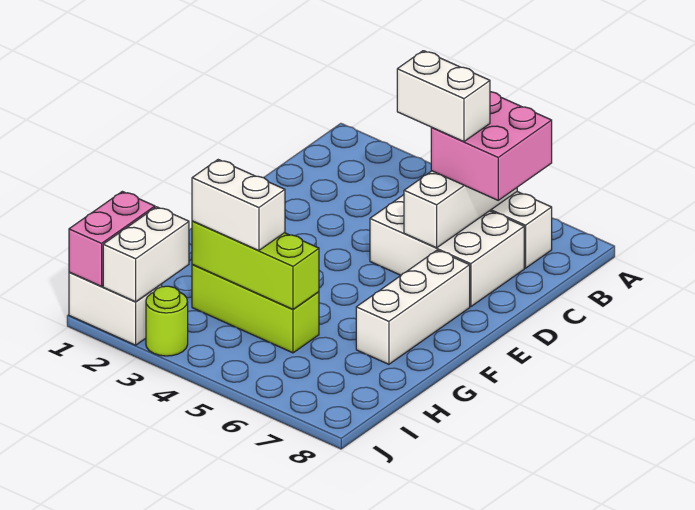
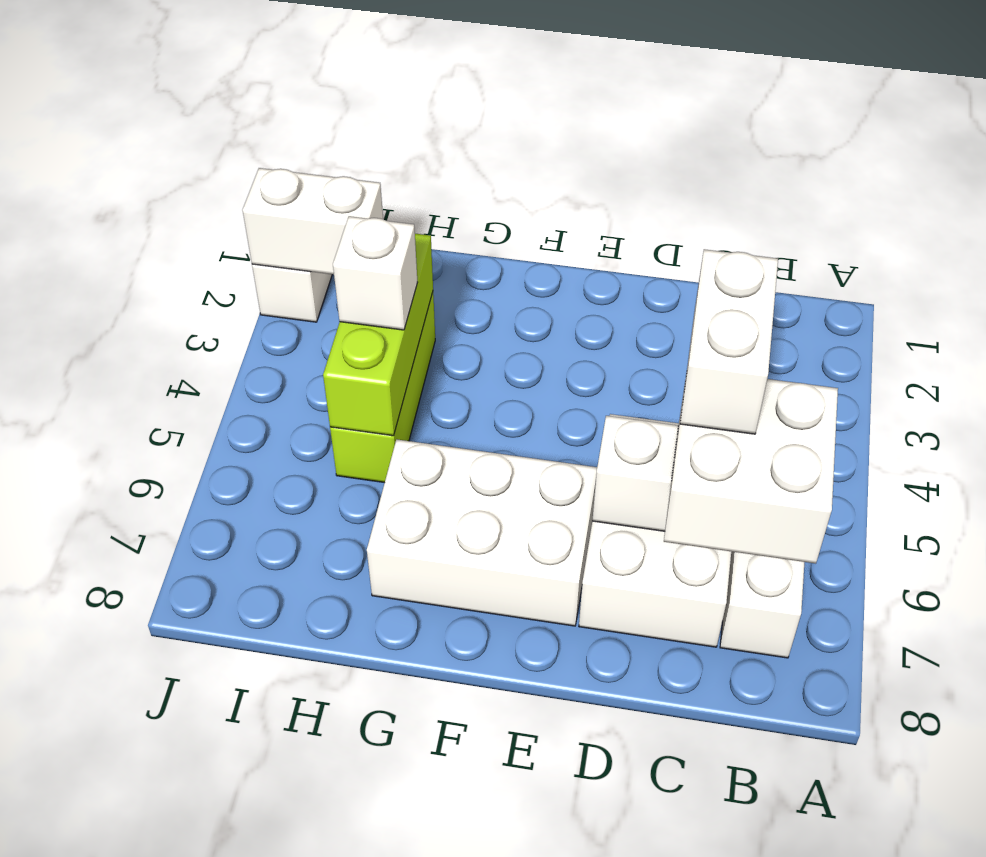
pink 2x2 brick [431,92,552,200] -> white 2x2 brick [664,379,838,564]
white 1x3 brick [356,250,470,364] -> white 2x3 brick [367,439,597,626]
white 1x2 brick [192,160,285,251] -> white 1x1 brick [333,216,418,330]
pink 1x2 brick [69,191,155,286] -> none
lime 1x1 round brick [146,286,188,356] -> none

